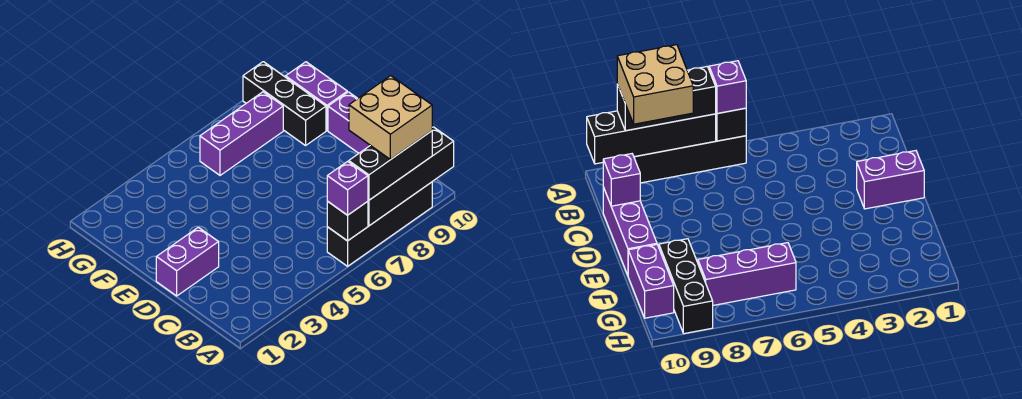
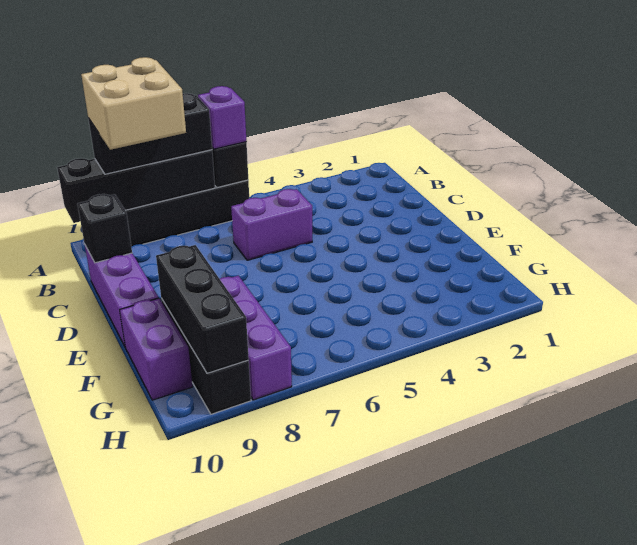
purple 1x1 brick [603,154,640,206] -> black 1x1 brick [77,194,132,263]
purple 1x2 brick [156,227,219,296] -> purple 1x2 brick moved to [231,189,312,260]
none -> black 1x3 brick [156,245,249,373]
purple 1x3 brick [200,92,283,175] -> purple 1x3 brick turned to [220,276,292,400]

